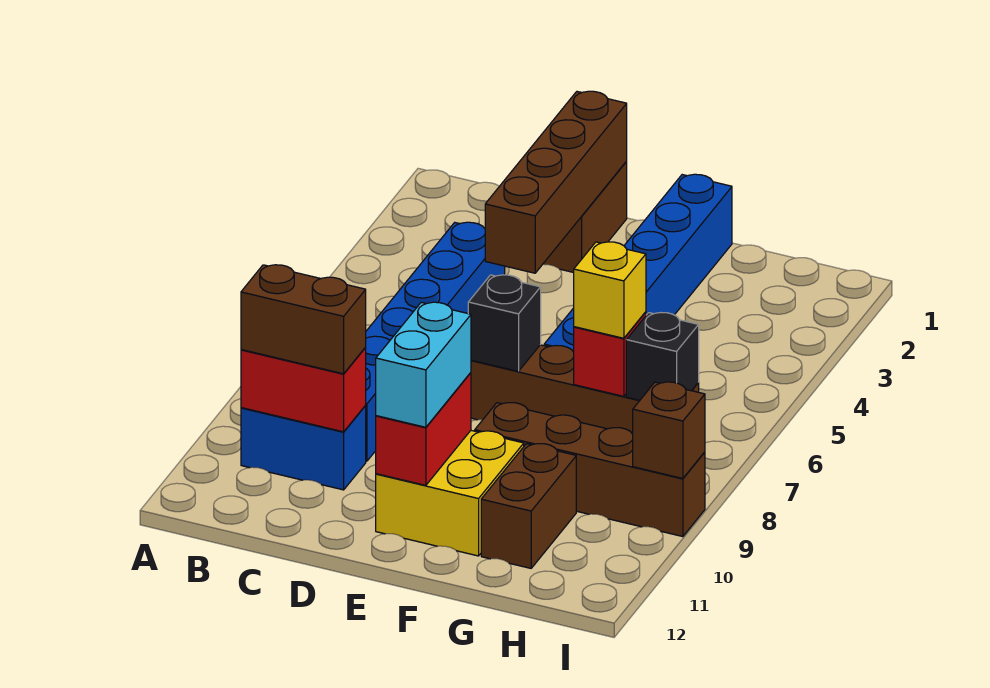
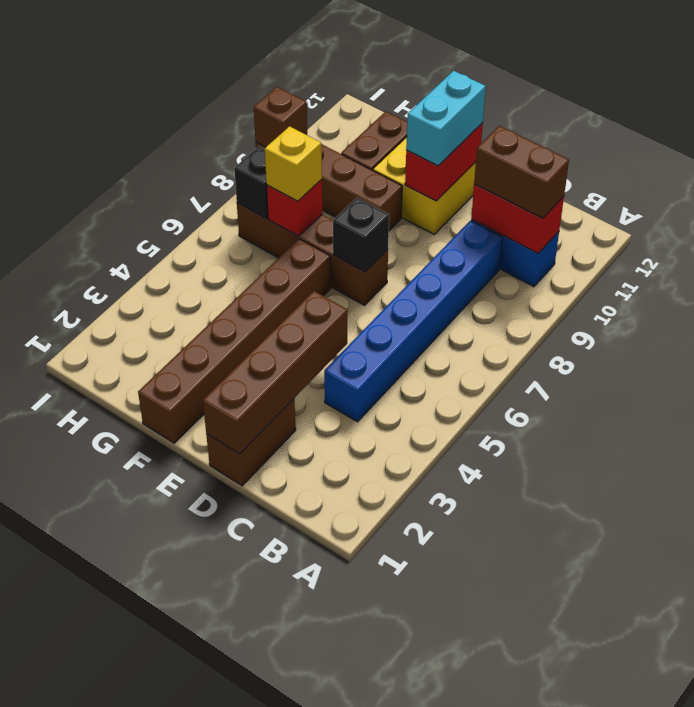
blue 1x6 brick [544,174,732,352] -> brown 1x6 brick [138,239,331,443]

